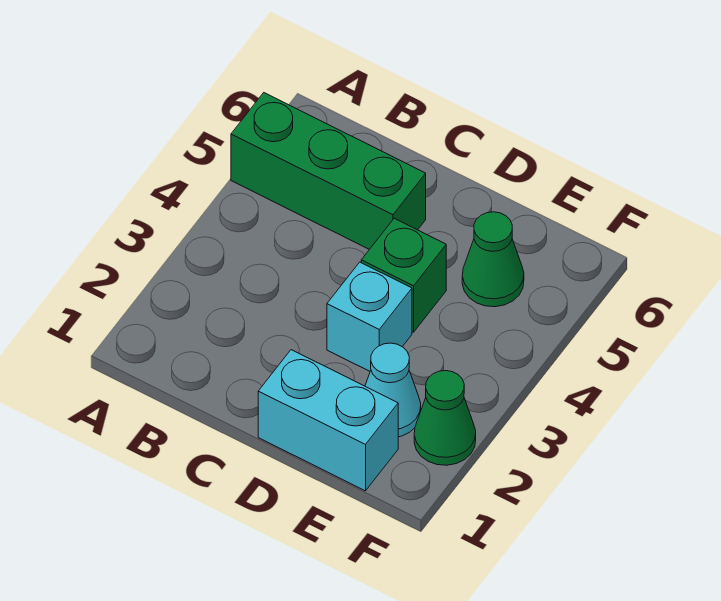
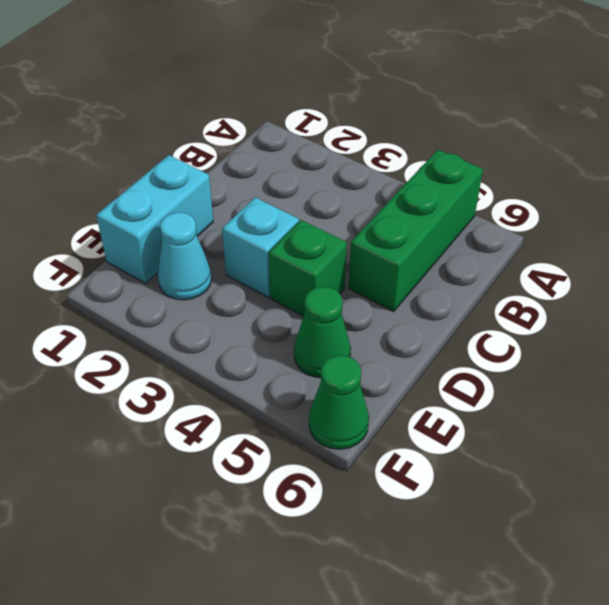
green 1x1 cone [414,371,476,465] -> green 1x1 cone moved to [309,355,369,449]

